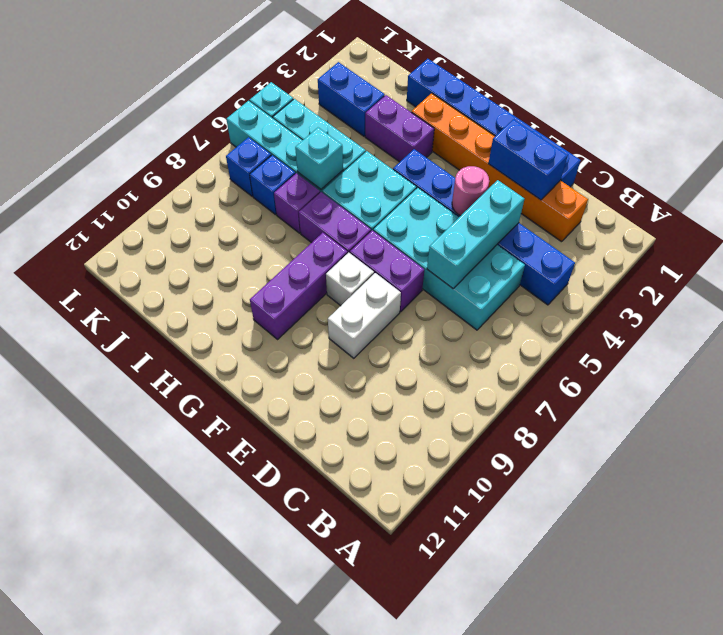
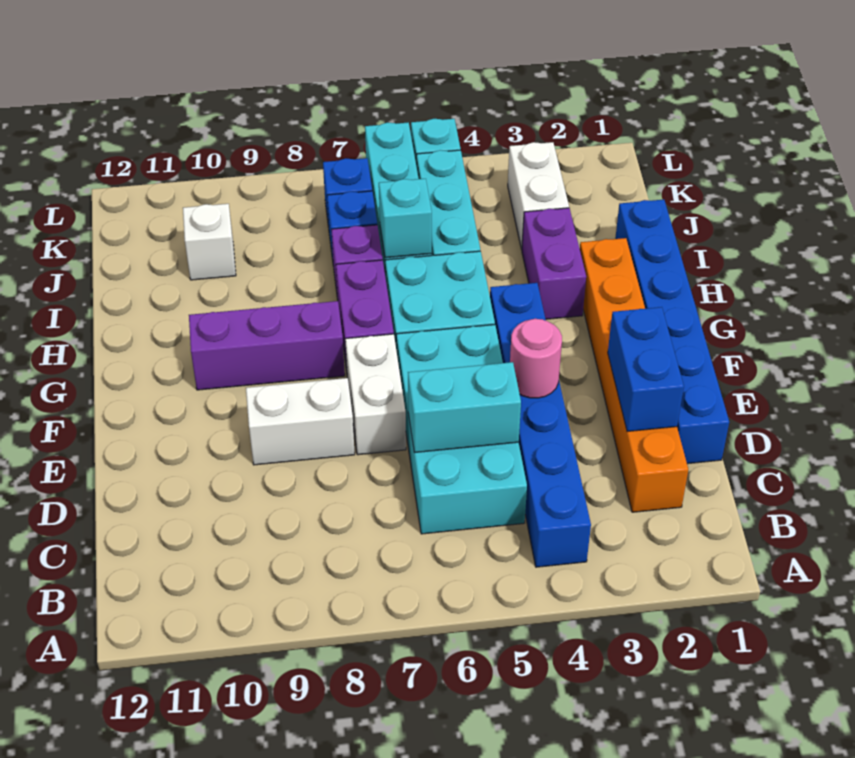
cyan 1x3 brick [427,180,524,288] -> cyan 1x2 brick [408,362,521,453]
purple 1x2 brick [350,230,424,312] -> white 1x2 brick [345,334,406,455]
white 1x1 brick [326,253,374,306] -> white 1x1 brick moved to [183,204,236,280]
blue 1x2 brick [318,62,385,136] -> white 1x2 brick [508,142,569,250]

